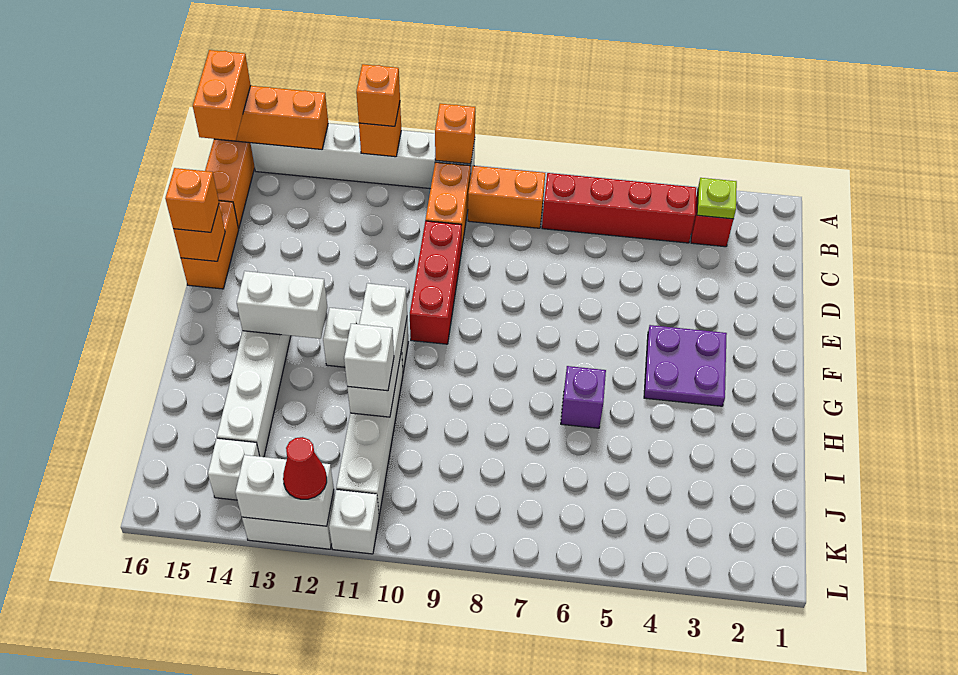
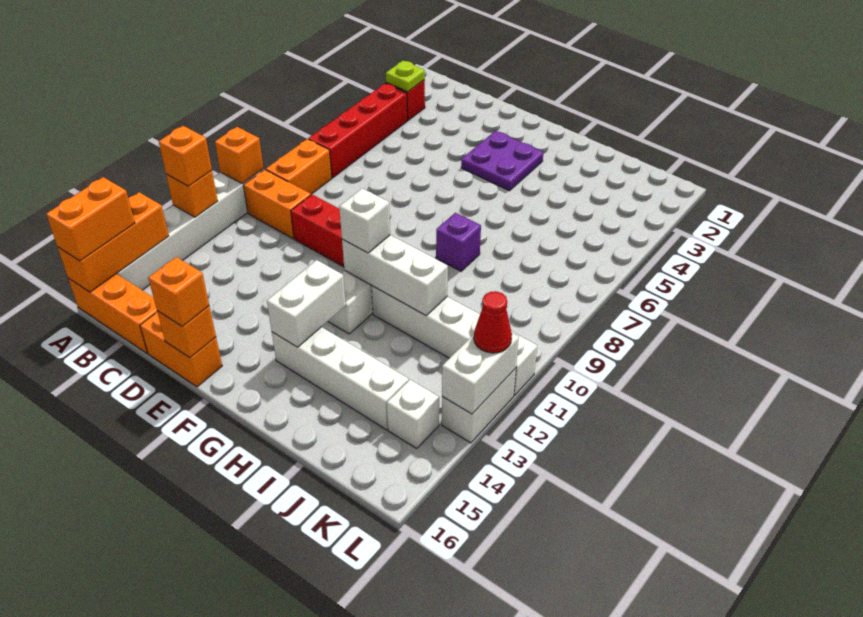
orange 1x2 brick [193,50,251,141] -> orange 1x2 brick turned to [46,177,135,261]
purple 1x1 brick [561,366,606,428] -> purple 1x1 brick moved to [436,213,481,271]
white 1x1 brick [344,324,394,391] -> white 1x1 brick moved to [339,188,390,253]

